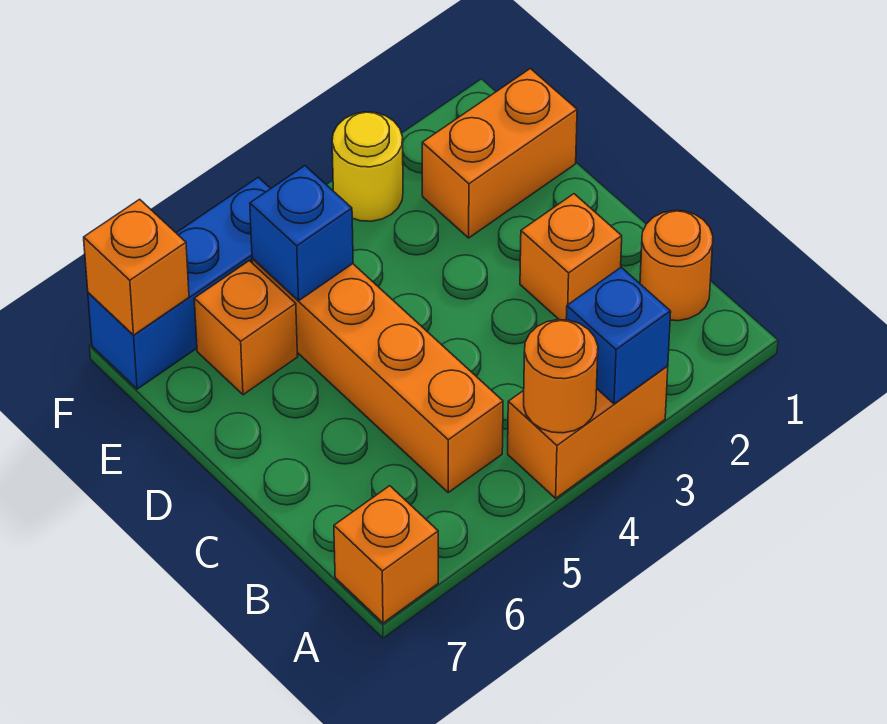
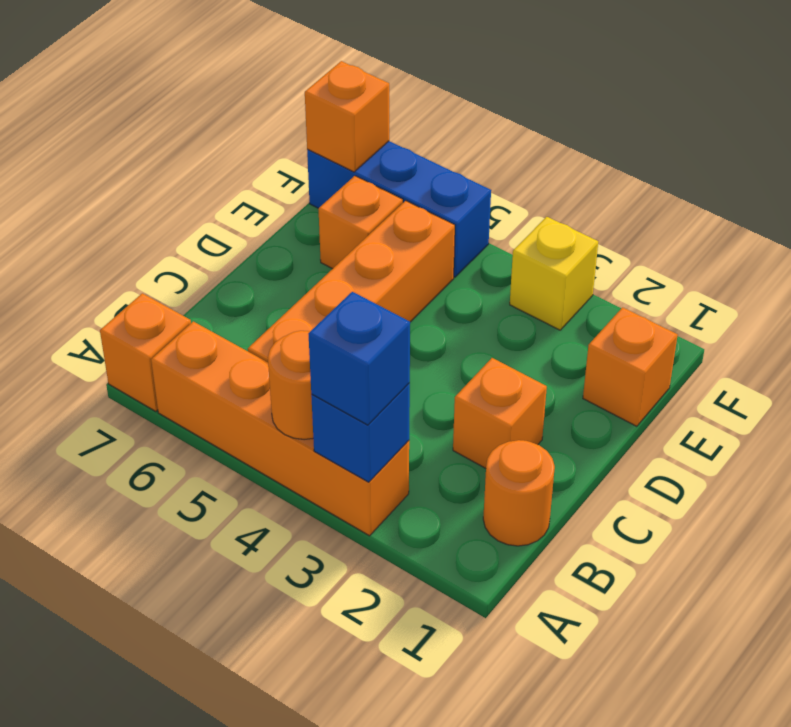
orange 1x2 brick [508,366,668,498] -> orange 1x4 brick [151,321,409,536]
orange 1x2 brick [422,69,577,238] -> orange 1x1 brick [583,307,678,426]
blue 1x1 brick [250,166,353,301] -> blue 1x1 brick moved to [309,292,410,425]
yellow 1x1 round brick [332,112,403,221] -> yellow 1x1 brick [510,217,598,330]

